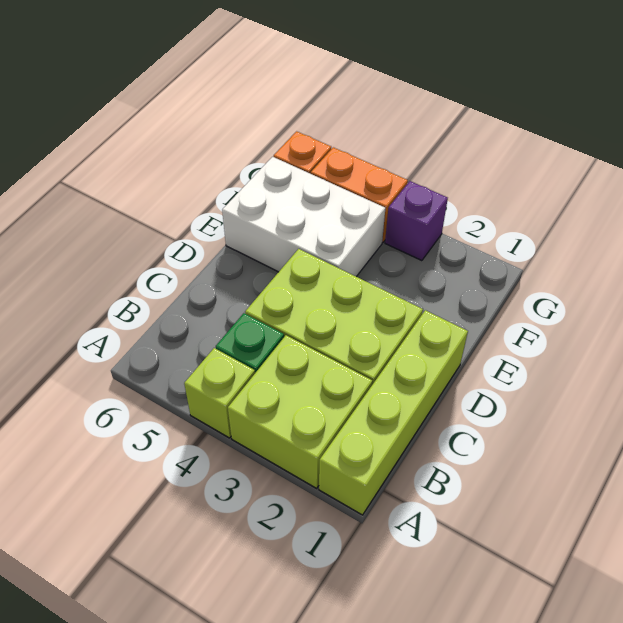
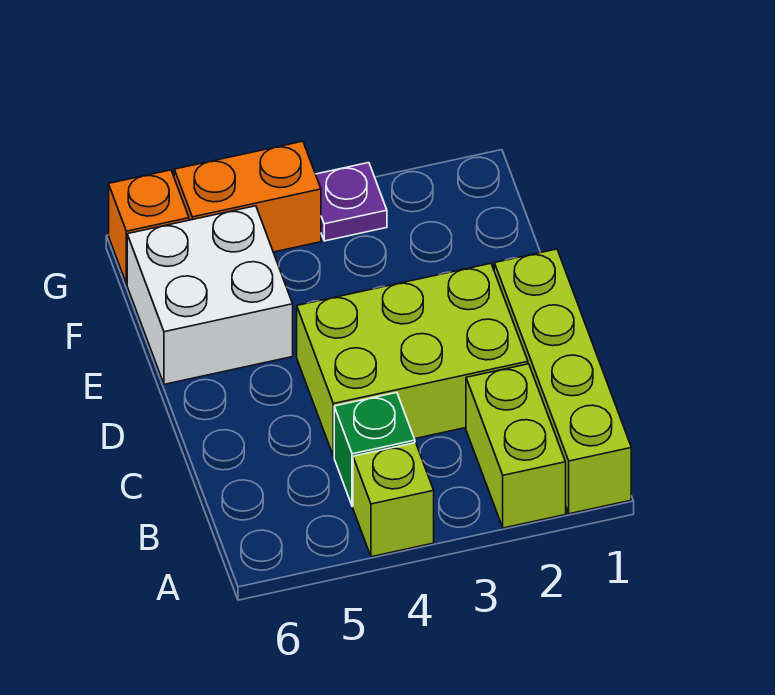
lime 2x2 brick [228,335,372,488] -> lime 1x2 brick [466,364,566,528]
white 2x3 brick [222,157,385,277] -> white 2x2 brick [127,206,293,384]
purple 1x1 brick [385,181,448,261] -> purple 1x1 plate [316,163,387,241]

